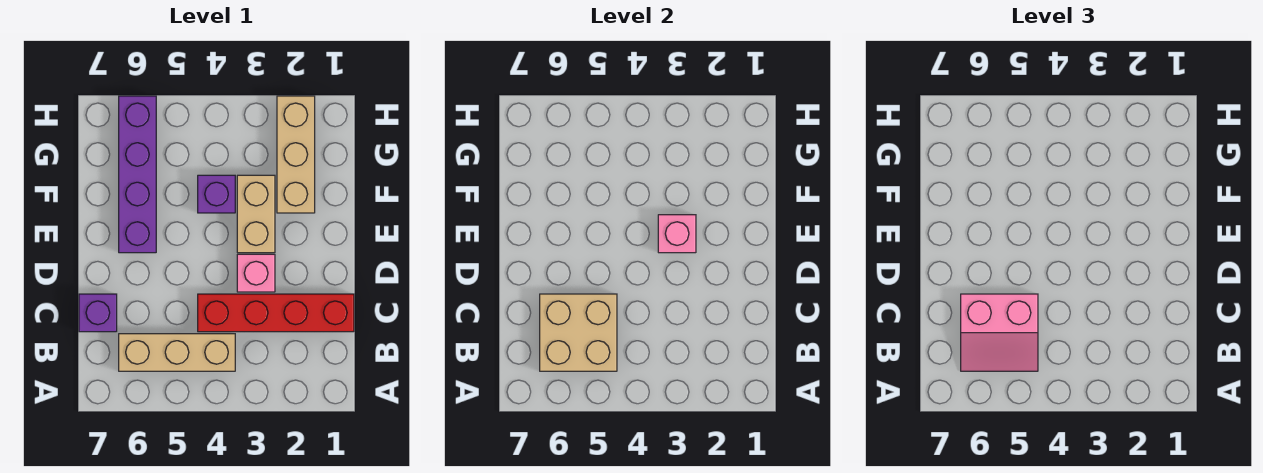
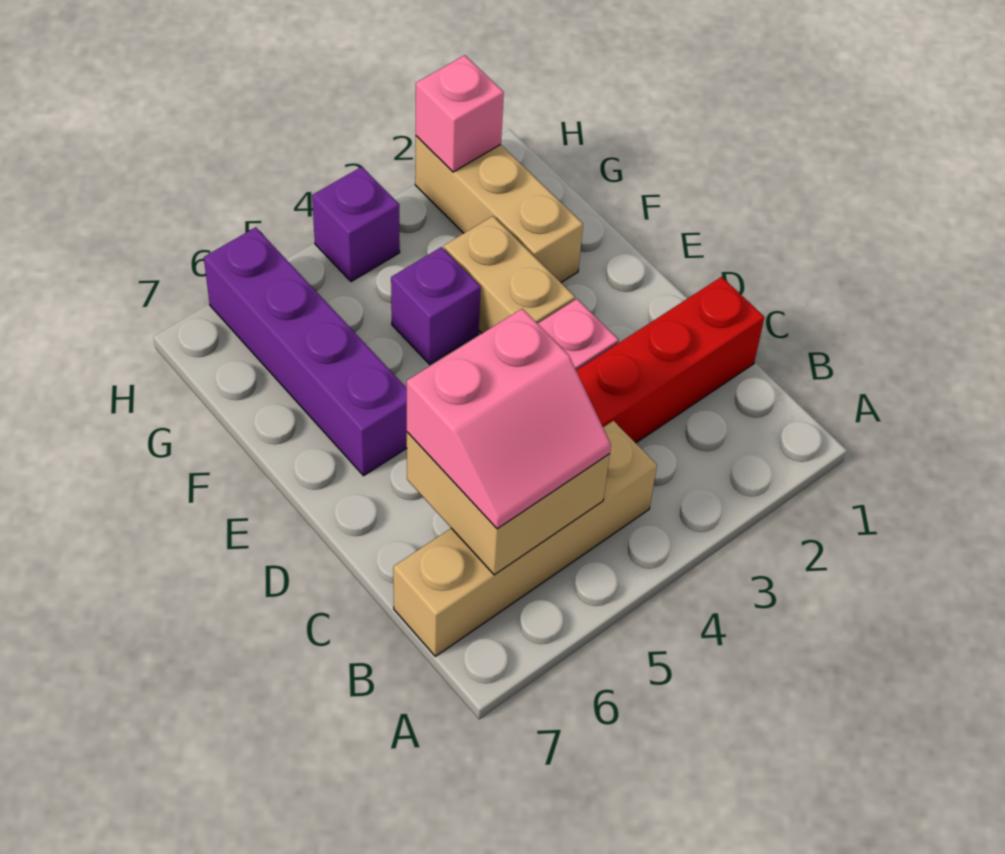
tan 1x3 brick [119,334,235,371] -> tan 1x4 brick [393,421,657,656]
purple 1x1 brick [79,294,117,332] -> purple 1x1 brick moved to [312,167,400,282]
pink 1x1 brick [658,215,696,253] -> pink 1x1 brick moved to [416,55,504,172]

